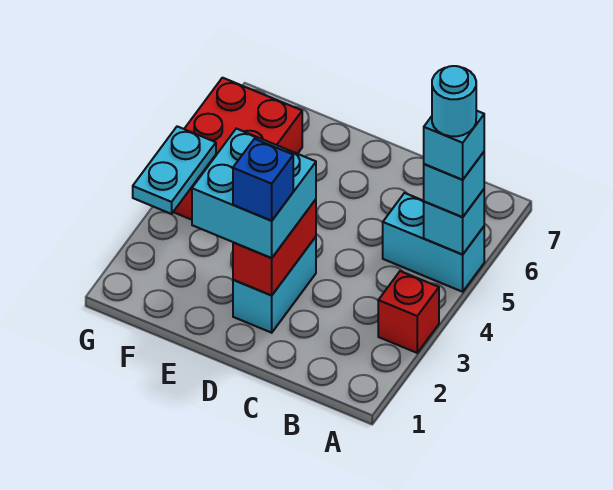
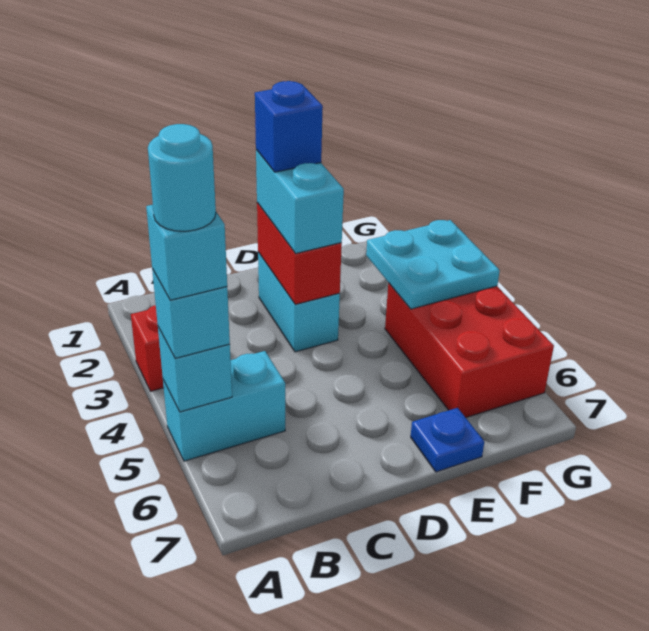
cyan 2x2 brick [192,129,316,258] -> cyan 1x2 brick [256,150,344,254]
none -> blue 1x1 plate [411,408,484,472]
cyan 1x2 plate [133,126,216,214] -> cyan 2x2 plate [366,220,500,309]

